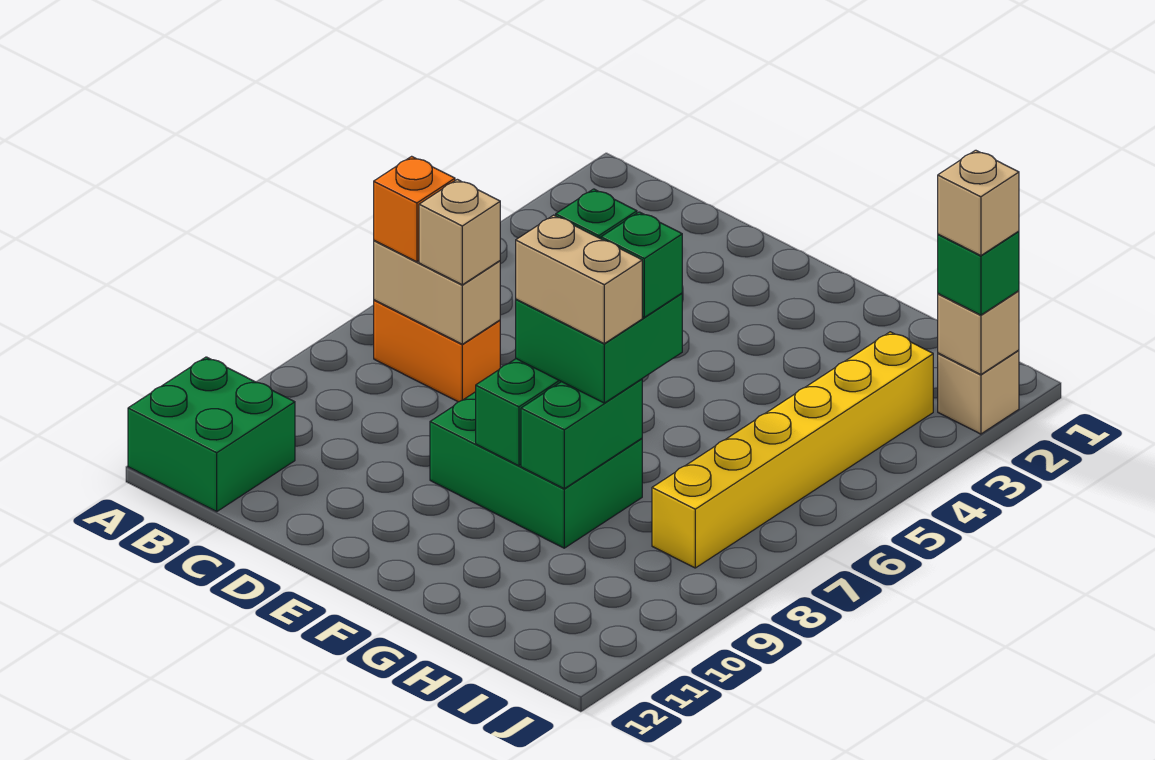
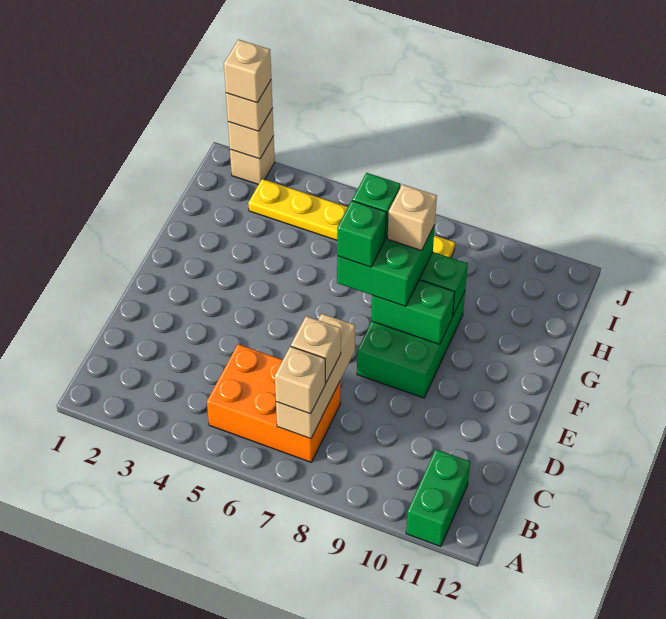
green 2x2 brick [128,357,295,511] -> green 1x2 brick [406,449,470,547]
orange 1x2 brick [374,300,500,402] -> orange 2x3 brick [207,344,340,462]
tan 1x2 brick [374,241,500,344] -> tan 1x3 brick [276,314,355,439]
orange 1x1 brick [374,156,455,262] -> tan 1x1 brick [275,346,325,414]
tan 1x2 brick [516,215,642,343] -> tan 1x1 brick [388,184,437,250]
yellow 1x6 brick [652,332,933,568] -> yellow 1x6 plate [248,179,455,258]
green 1x1 brick [938,231,1019,315] -> tan 1x1 brick [226,81,273,131]

